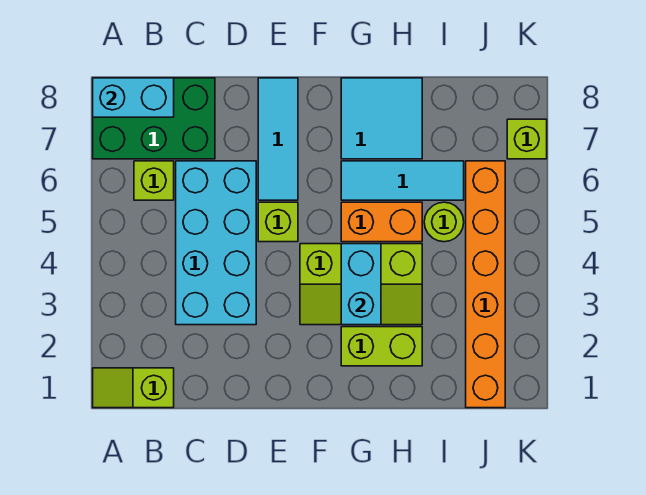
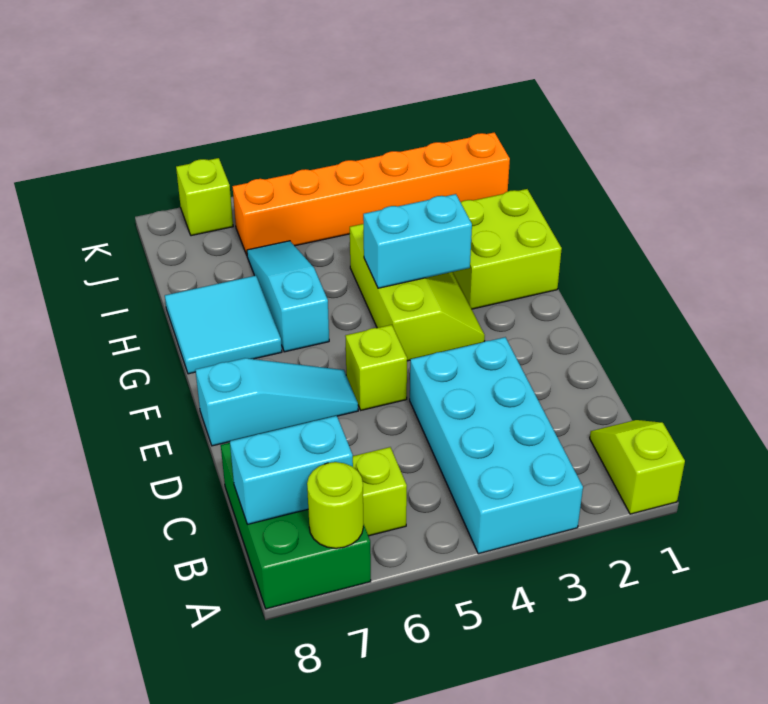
lime 1x2 slope [93,368,174,408] -> lime 1x2 slope turned to [590,420,685,514]
cyan 1x2 brick [93,78,174,117] -> cyan 1x2 brick turned to [230,416,353,525]
cyan 2x4 brick [176,161,256,325] -> cyan 2x4 brick turned to [410,337,583,554]
cyan 1x3 tile [258,78,298,200] -> cyan 1x3 slope [195,358,358,446]
lime 1x2 brick [341,327,422,366] -> lime 2x2 brick [453,189,562,309]
orange 1x2 brick [341,202,422,242] -> none
cyan 1x3 tile [341,161,464,200] -> cyan 1x3 slope [247,241,329,352]
lime 1x1 round brick [424,202,464,242] -> lime 1x1 round brick moved to [307,462,363,548]

